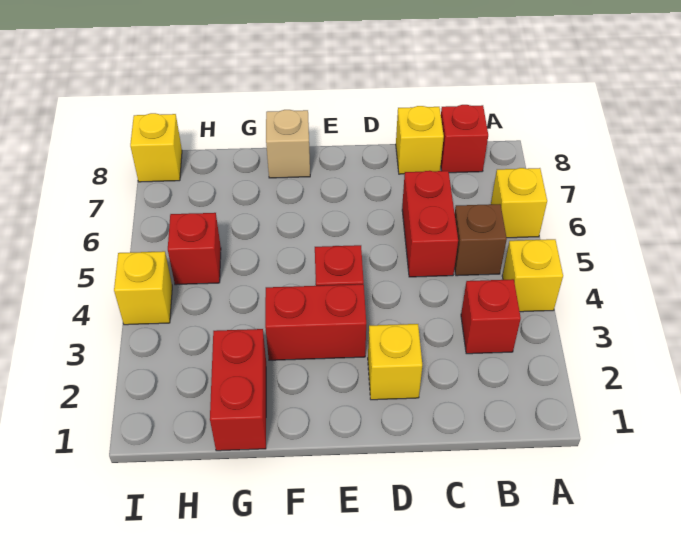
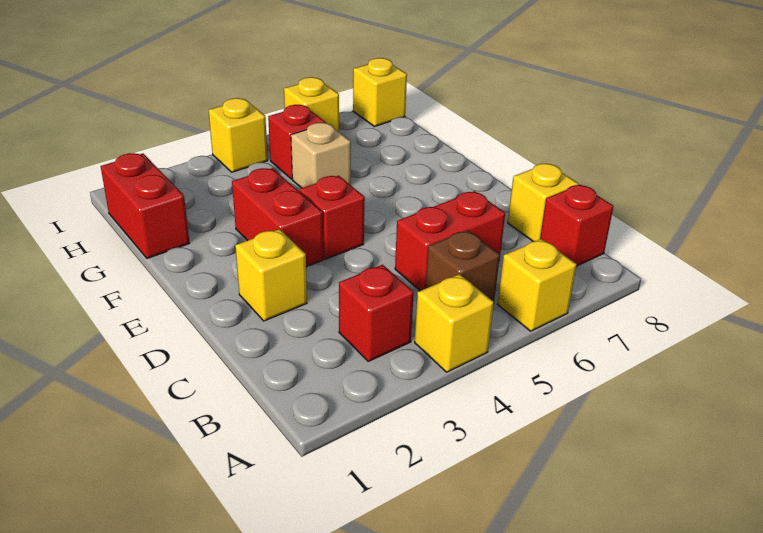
tan 1x1 brick [266,110,310,178] -> tan 1x1 brick moved to [291,123,351,188]
red 1x2 brick [210,329,266,451] -> red 1x2 brick turned to [101,153,190,258]
none -> yellow 1x1 brick [284,77,339,132]

